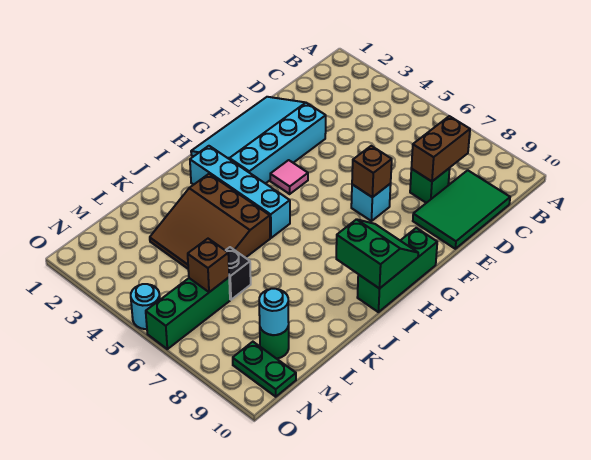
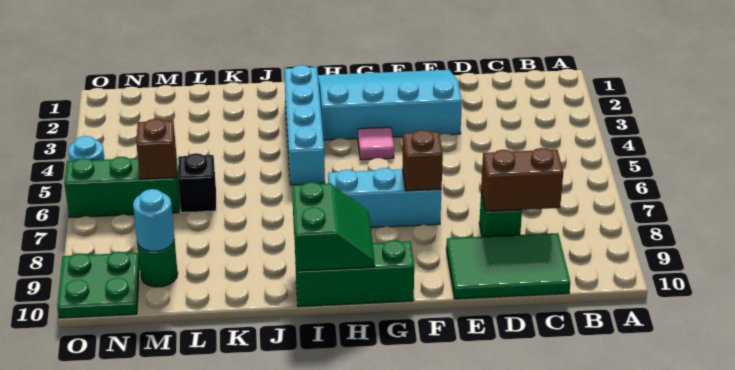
cyan 1x1 brick [351,184,391,221] -> cyan 1x3 brick [328,168,442,228]
brown 3x3 slope [150,174,270,269] -> none
green 1x2 plate [233,342,296,397] -> green 2x2 plate [57,252,139,318]

